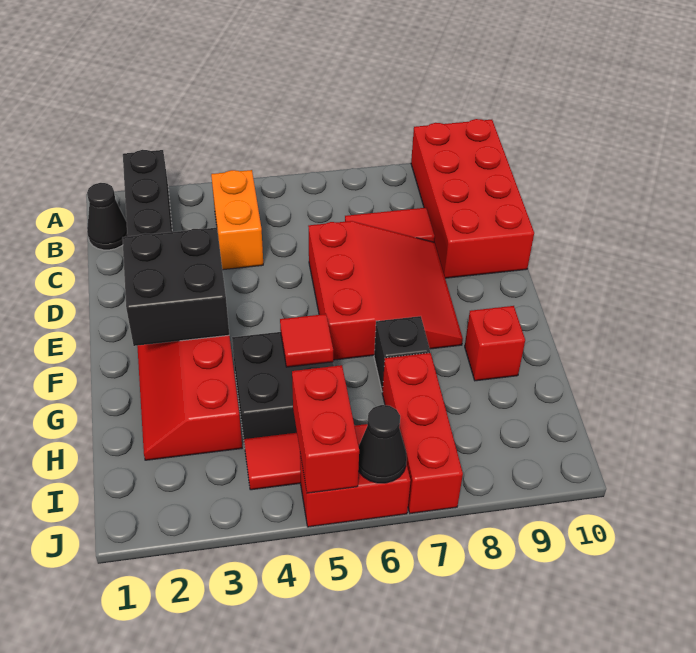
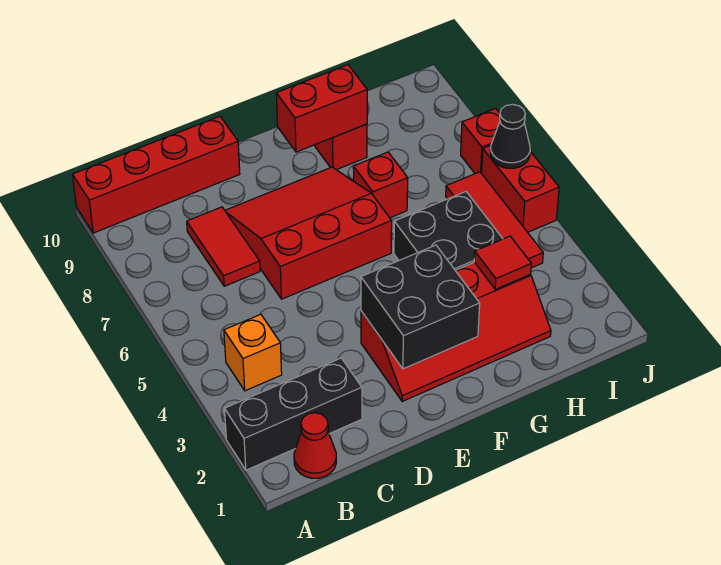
red 2x4 brick [411,119,534,278] -> red 1x4 brick [72,116,240,233]
black 1x1 cone [87,183,127,250] -> red 1x1 cone [294,413,336,478]
orange 1x2 brick [211,170,263,270] -> orange 1x1 brick [224,314,282,391]
red 1x1 tile [280,314,333,367] -> red 1x1 tile moved to [474,236,531,289]
black 1x1 brick [374,316,430,392] -> red 1x1 brick [353,152,408,218]
red 1x3 brick [382,353,463,513] -> red 1x1 brick [461,108,500,174]
red 1x2 brick [292,365,359,493] -> red 1x2 brick moved to [276,65,367,152]

